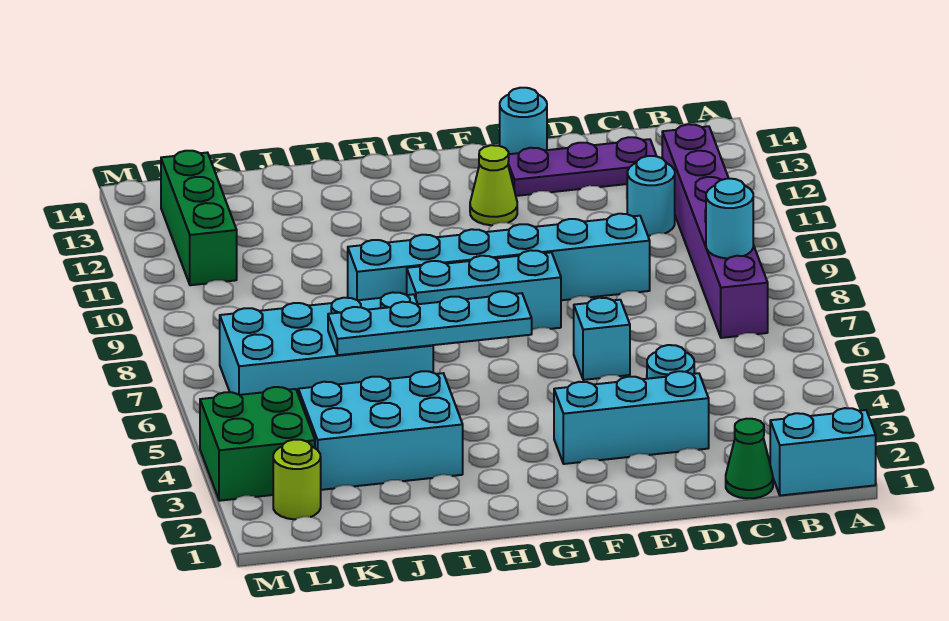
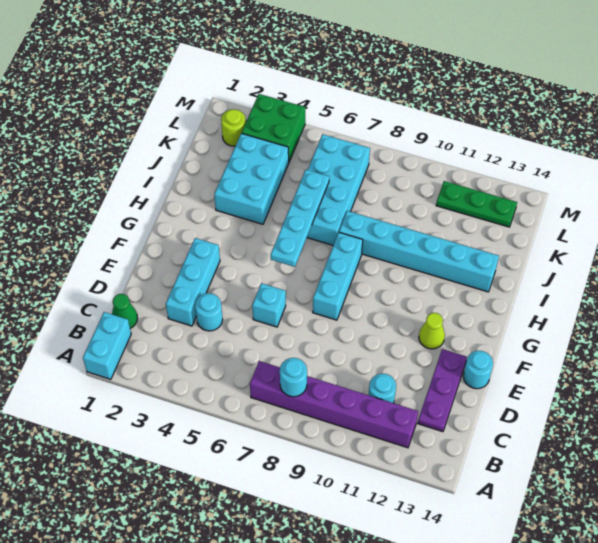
cyan 1x6 brick [348,214,650,300] -> cyan 1x6 brick turned to [339,211,499,292]
green 1x3 brick [161,151,237,285] -> green 1x3 plate [436,181,517,227]

